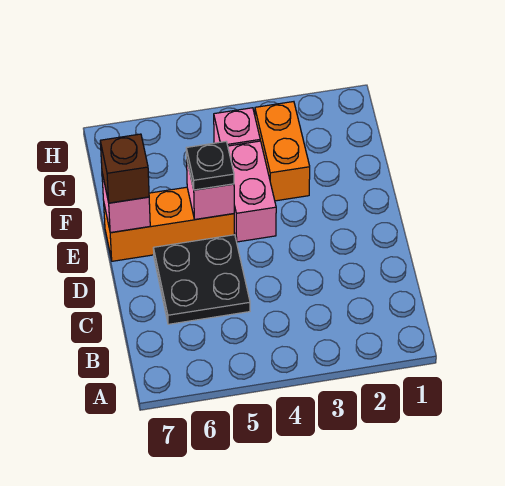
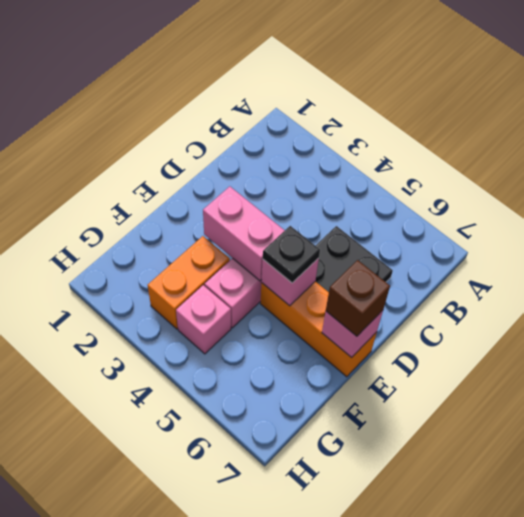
none -> pink 1x2 brick [203,187,285,281]

